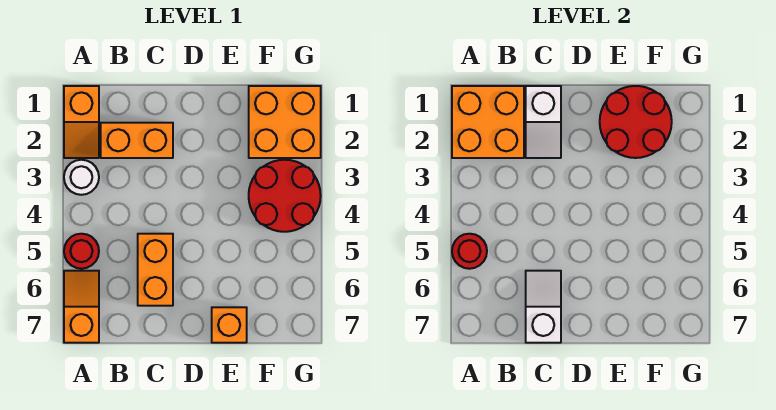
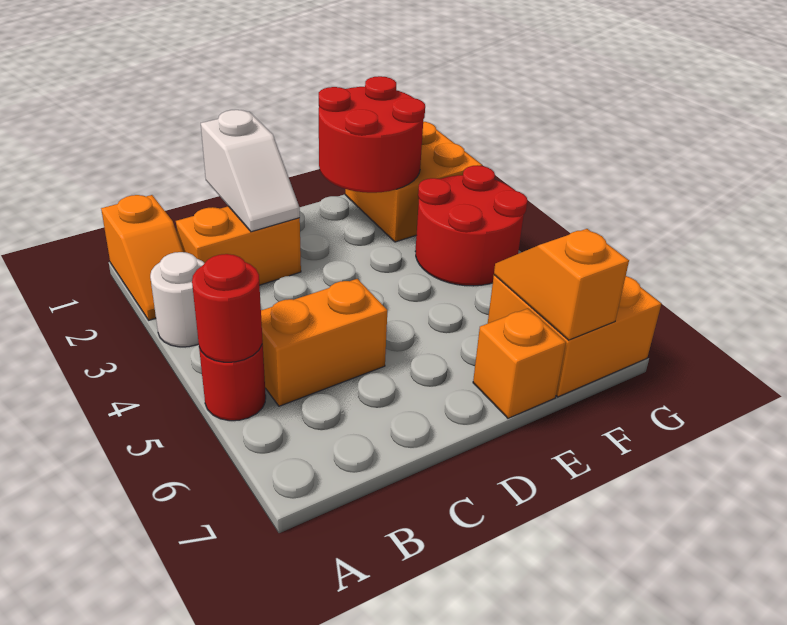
orange 2x2 brick [452,86,524,158] -> orange 2x2 brick moved to [488,275,661,397]
orange 1x2 slope [64,271,99,343] -> orange 1x2 slope moved to [494,229,629,340]
orange 1x2 brick [138,234,173,306] -> orange 1x2 brick turned to [261,279,387,406]
white 1x2 slope [526,271,561,343] -> none

